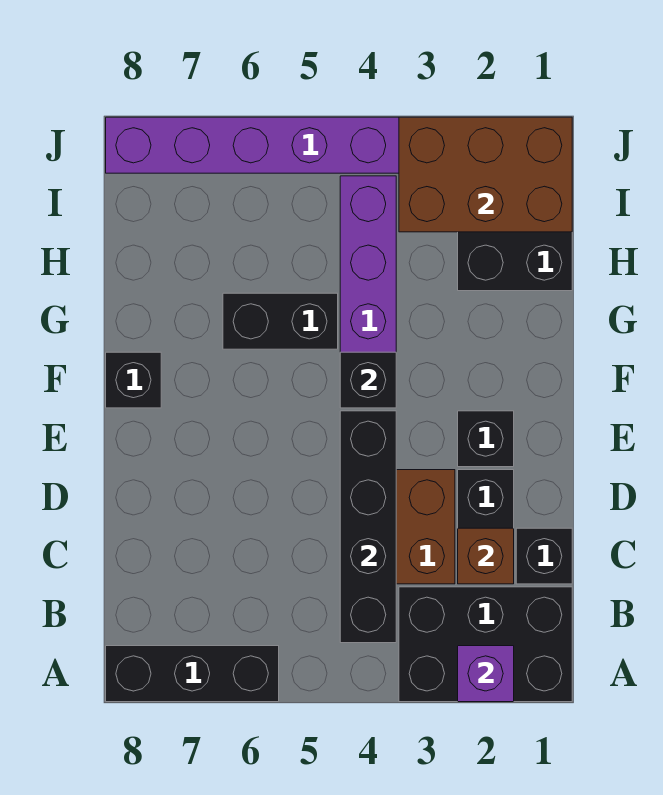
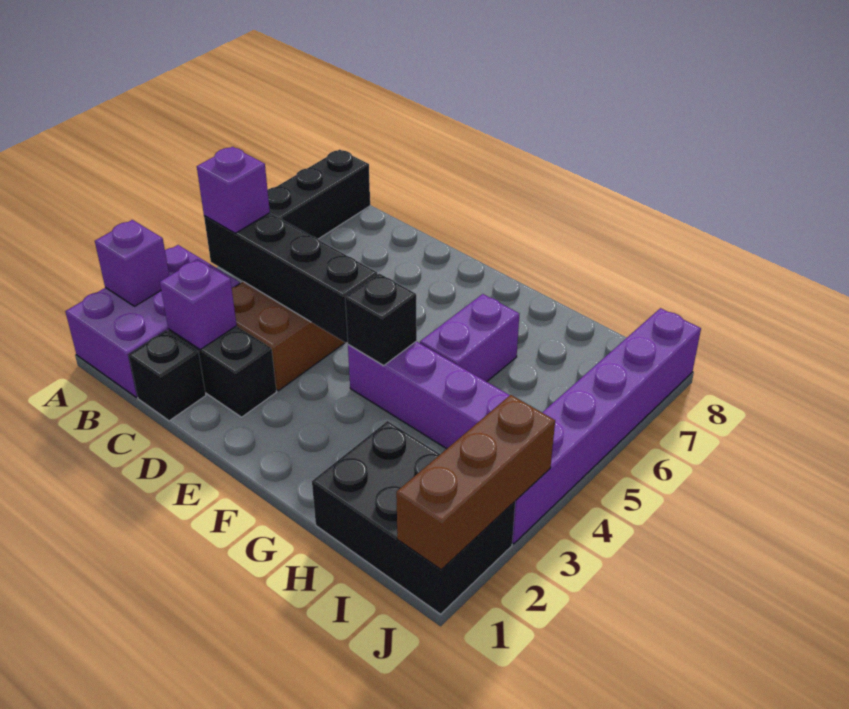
black 2x3 brick [399,587,572,702] -> purple 2x3 brick [65,245,240,398]
none -> purple 1x1 brick [197,147,270,233]
brown 1x1 brick [458,528,514,584] -> purple 1x1 brick [160,259,237,349]
black 1x1 brick [458,411,514,467] -> none
black 1x1 brick [106,352,161,408] -> none
black 1x2 brick [223,293,338,349] -> purple 1x2 brick [420,294,519,382]
brown 2x3 brick [399,117,572,232] -> brown 1x3 brick [396,395,555,570]

